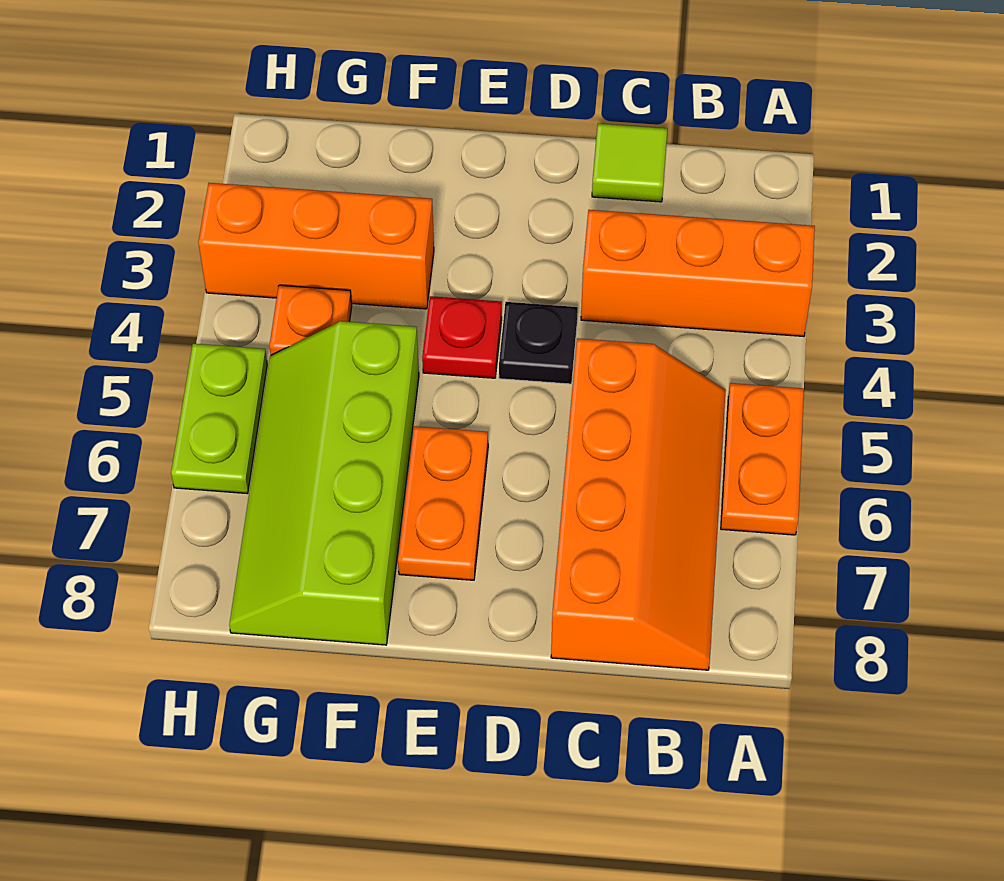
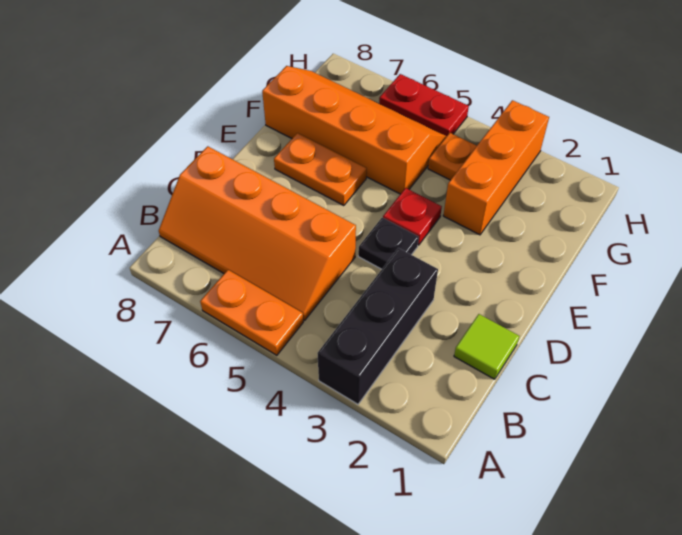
orange 1x3 brick [581,210,815,336] -> black 1x3 brick [317,248,438,404]
lime 2x4 slope [229,321,419,645] -> orange 2x4 slope [262,66,447,194]
lime 1x2 plate [171,344,267,494] -> red 1x2 plate [379,74,469,136]

